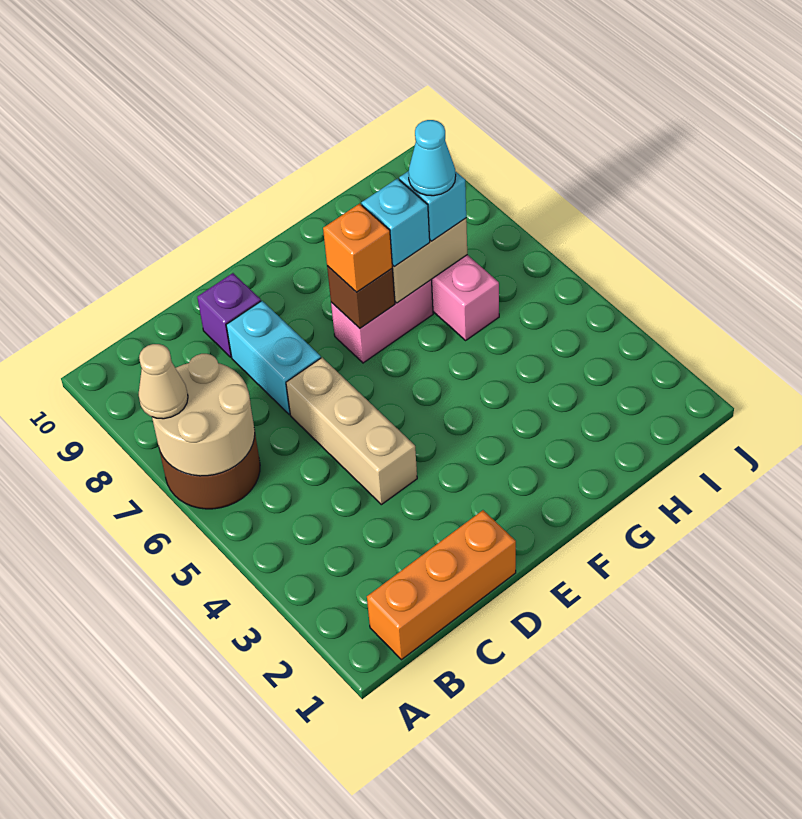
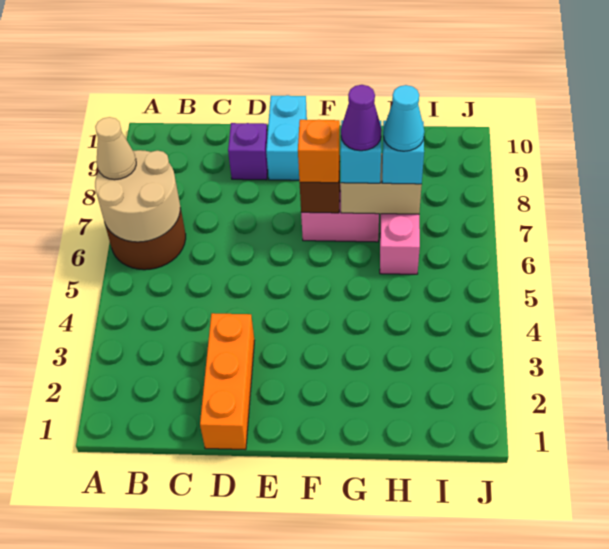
orange 1x3 brick [367,510,516,660] -> orange 1x3 brick turned to [200,313,254,450]
tan 1x3 brick [286,358,417,505] -> none
cyan 1x2 brick [226,301,321,414] -> cyan 1x2 brick moved to [266,95,307,180]
none -> purple 1x1 cone [341,85,382,151]

